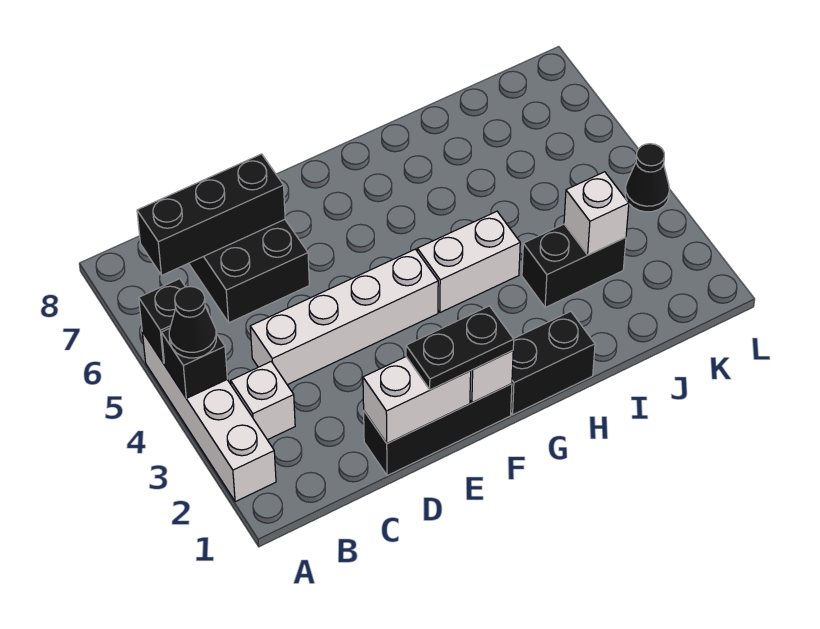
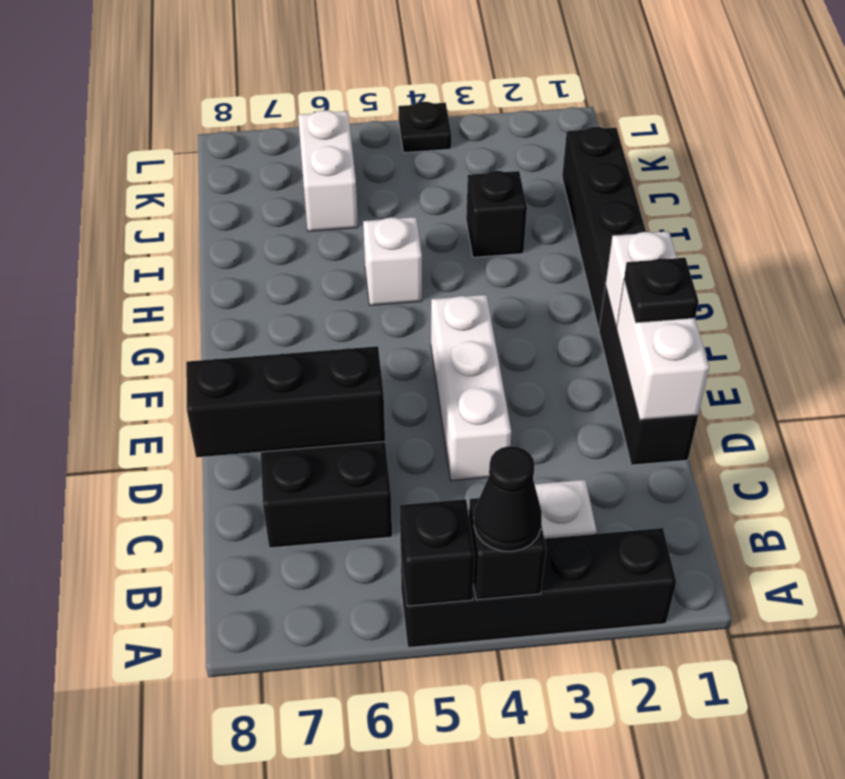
white 1x4 brick [142,332,276,502] -> black 1x4 brick [401,528,676,648]
black 1x3 brick [137,154,285,275] -> black 1x3 brick turned to [186,346,385,457]
white 1x4 brick [250,249,438,385] -> white 1x3 brick [431,295,511,480]
black 1x2 plate [406,306,514,390] -> black 1x1 plate [624,258,699,323]
black 1x2 brick [511,311,595,415] -> black 1x4 brick [562,127,646,329]
white 1x2 brick [417,211,520,313] -> white 1x2 brick moved to [298,110,358,231]
black 1x2 brick [522,224,626,308] -> black 1x1 brick [466,171,527,257]
white 1x1 brick [564,172,629,255] -> white 1x1 brick moved to [363,217,422,305]
black 1x1 cone [625,144,670,212] -> black 1x1 plate [398,102,451,153]

